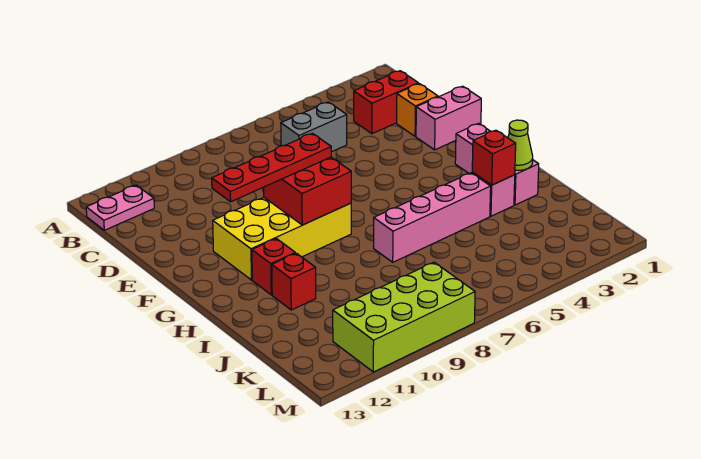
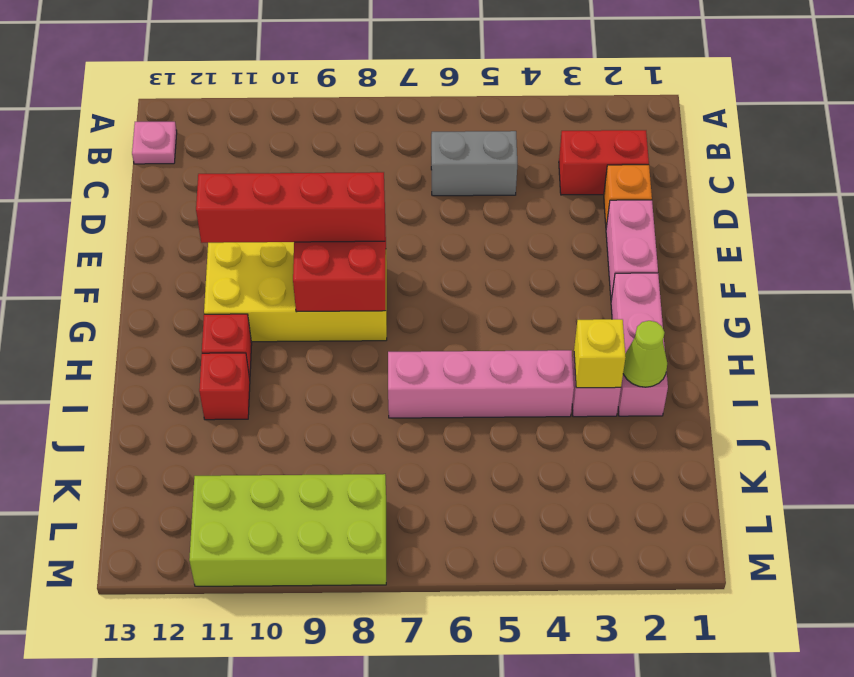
pink 1x2 plate [86,185,154,230] -> pink 1x1 plate [132,122,177,164]
pink 1x2 brick [416,86,481,150] -> pink 1x2 brick turned to [606,200,658,300]
red 1x4 plate [212,133,331,202] -> red 1x4 brick [196,172,385,243]
red 1x1 brick [472,130,516,185] -> yellow 1x1 brick [574,319,626,388]

